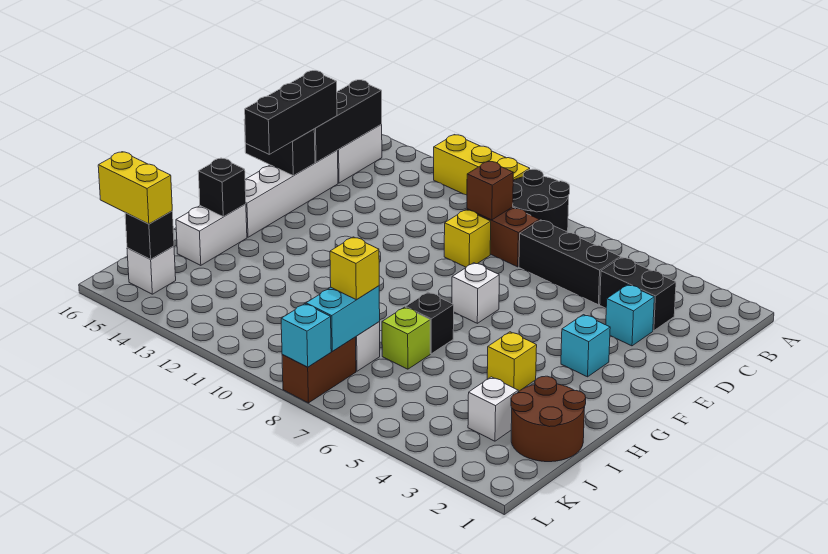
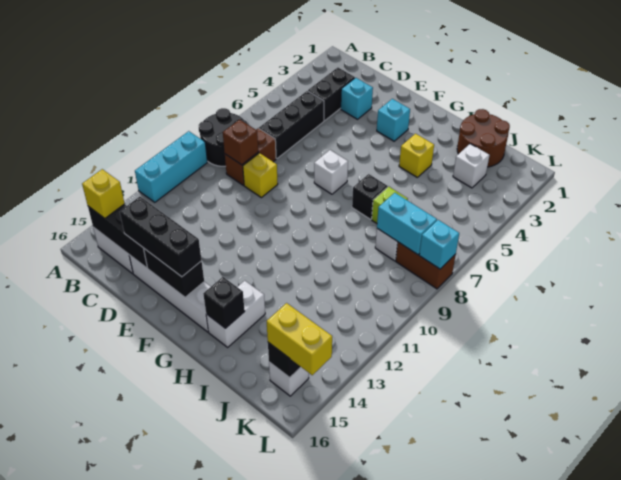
yellow 1x3 brick [434,135,530,195] -> cyan 1x3 brick [135,131,208,202]
black 1x2 brick [244,119,315,176] -> black 1x2 brick turned to [144,249,204,297]
white 1x2 brick [176,204,247,265] -> white 1x2 brick turned to [206,281,265,347]
yellow 1x1 brick [330,237,379,300] -> yellow 1x1 brick moved to [82,169,125,218]
yellow 1x2 brick [98,152,172,224] -> yellow 1x2 brick turned to [267,303,332,375]

